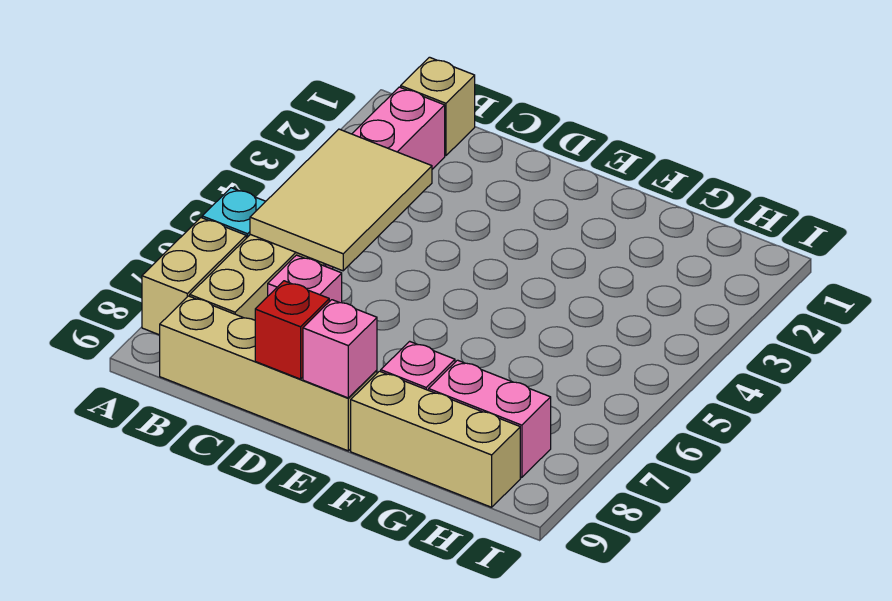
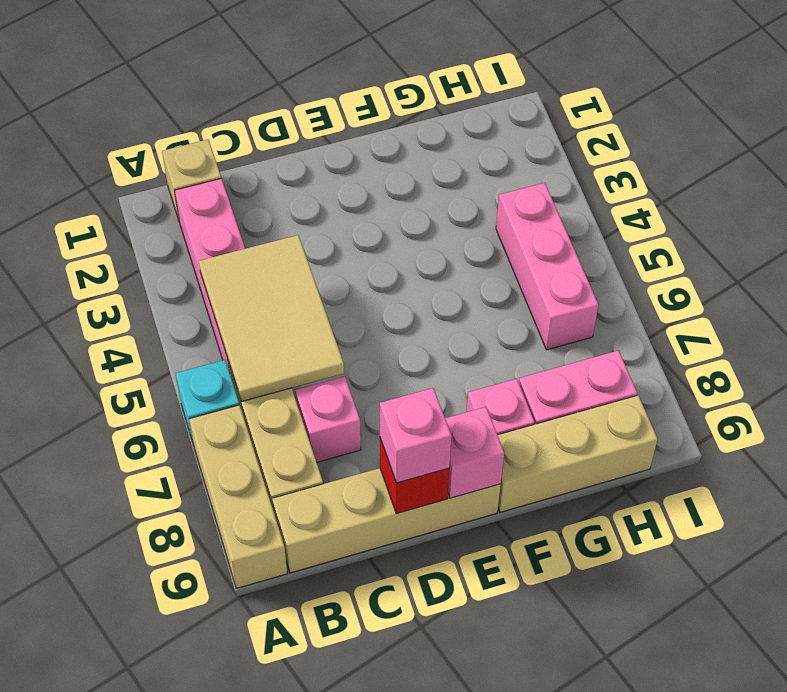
tan 1x2 brick [142,218,246,335] -> tan 1x3 brick [189,405,287,588]
none -> pink 1x1 brick [380,388,451,483]
none -> pink 1x3 brick [496,183,598,350]

